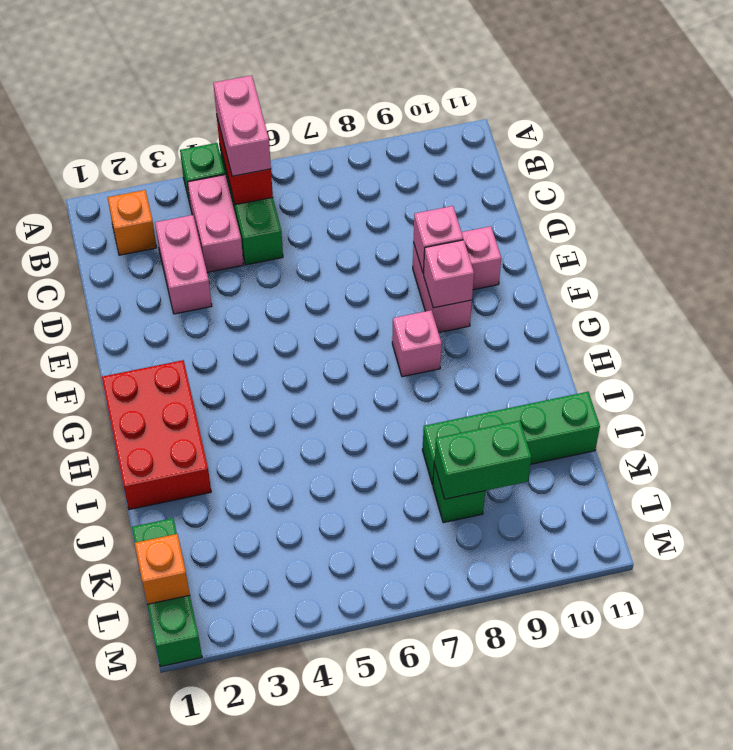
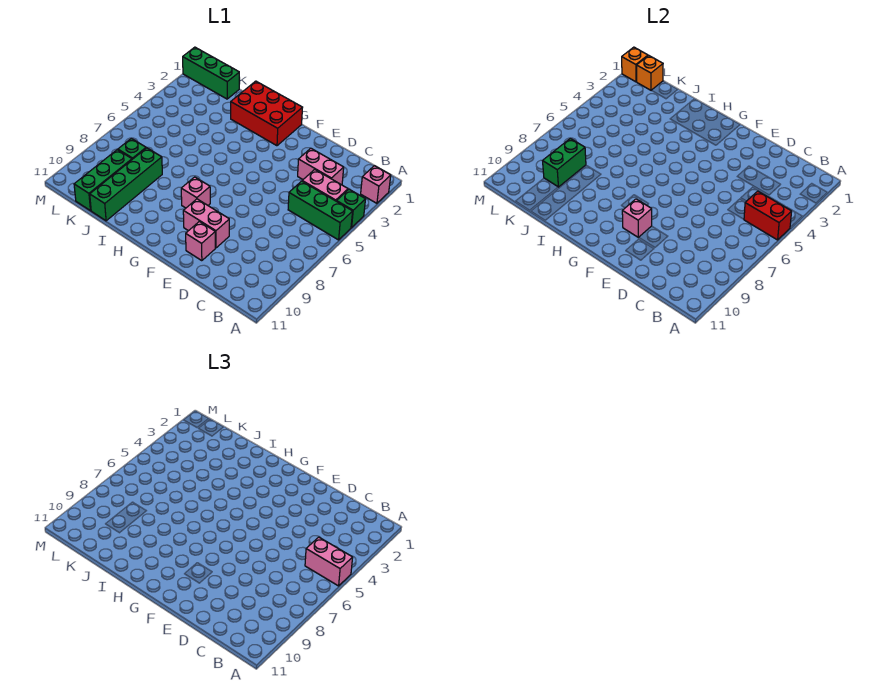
orange 1x1 brick [108,190,157,255] -> orange 1x1 brick moved to [622,47,648,82]
pink 1x1 brick [413,206,463,273] -> pink 1x1 brick moved to [361,166,391,203]
none -> green 1x3 brick [74,150,132,211]

